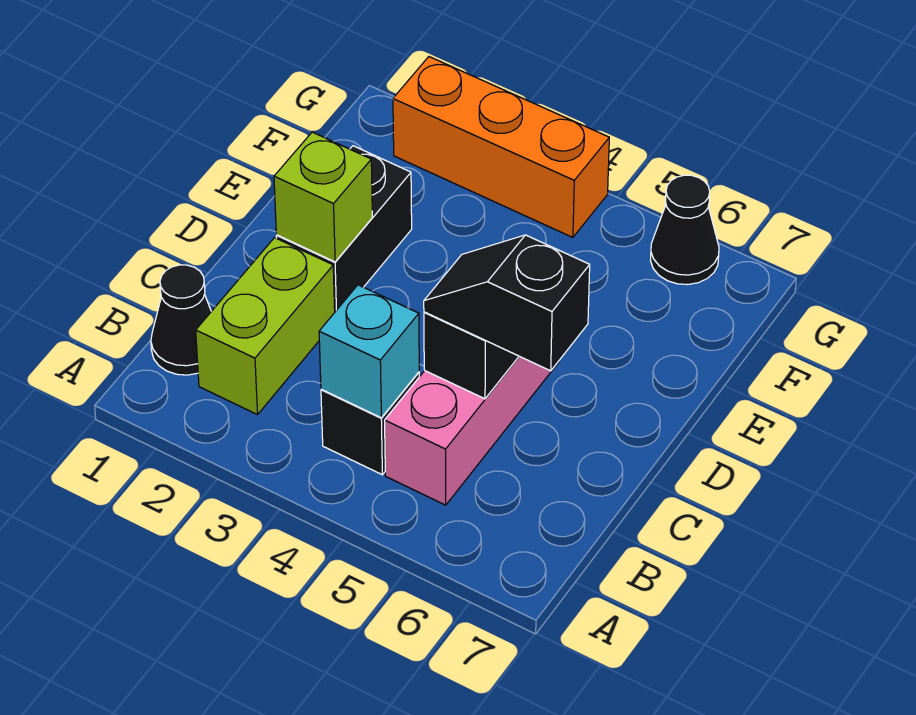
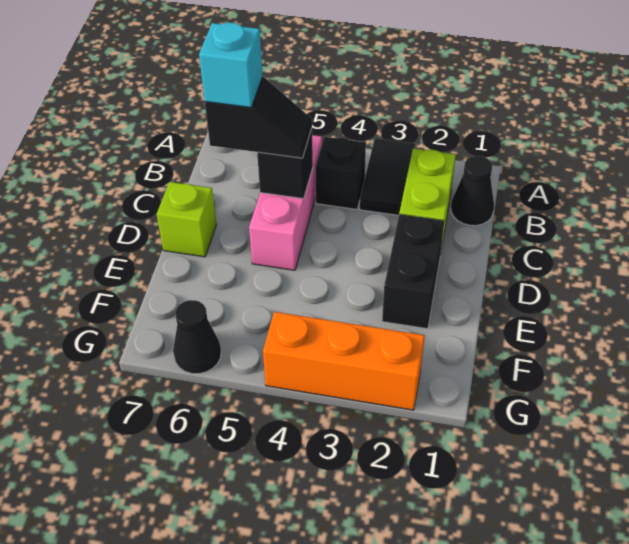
none -> black 1x2 tile [360,138,415,215]
cyan 1x1 brick [319,285,419,418] -> cyan 1x1 brick moved to [199,23,263,108]
lime 1x1 brick [274,132,372,262] -> lime 1x1 brick moved to [157,182,217,257]

